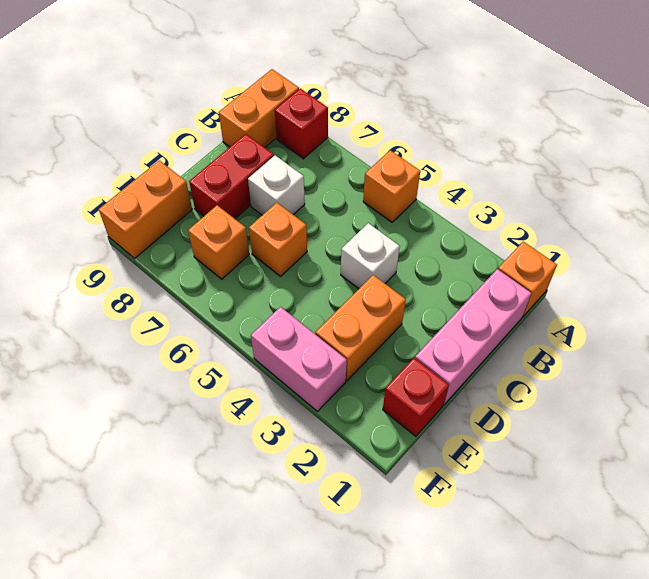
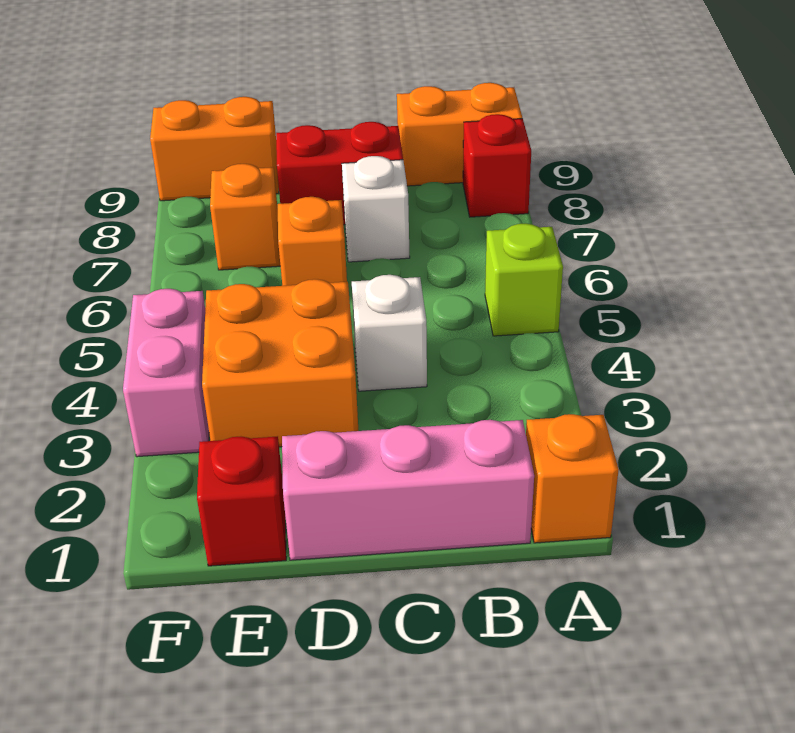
orange 1x1 brick [363,150,420,222] -> lime 1x1 brick [485,223,563,336]
orange 1x2 brick [315,275,406,381] -> orange 2x2 brick [202,279,358,447]

